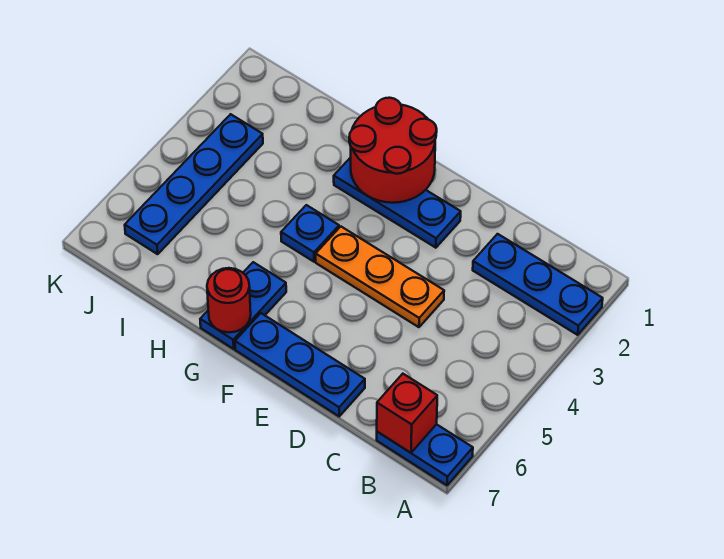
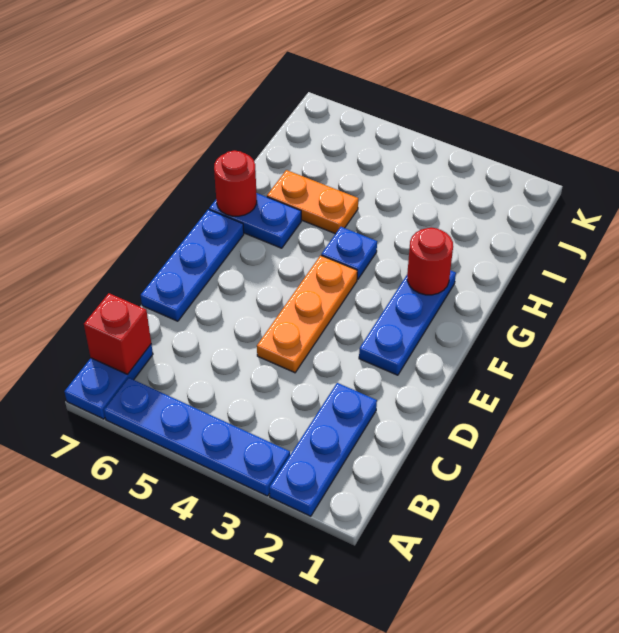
red 2x2 round brick [349,98,437,203] -> red 1x1 round brick [407,228,453,295]
none -> orange 1x2 plate [267,170,358,234]
blue 1x4 plate [125,114,263,254] -> blue 1x4 plate moved to [104,378,290,496]

